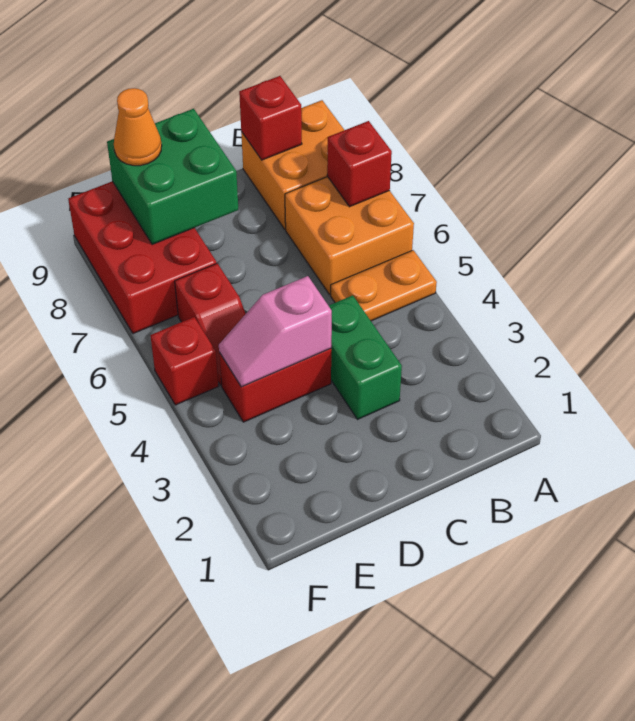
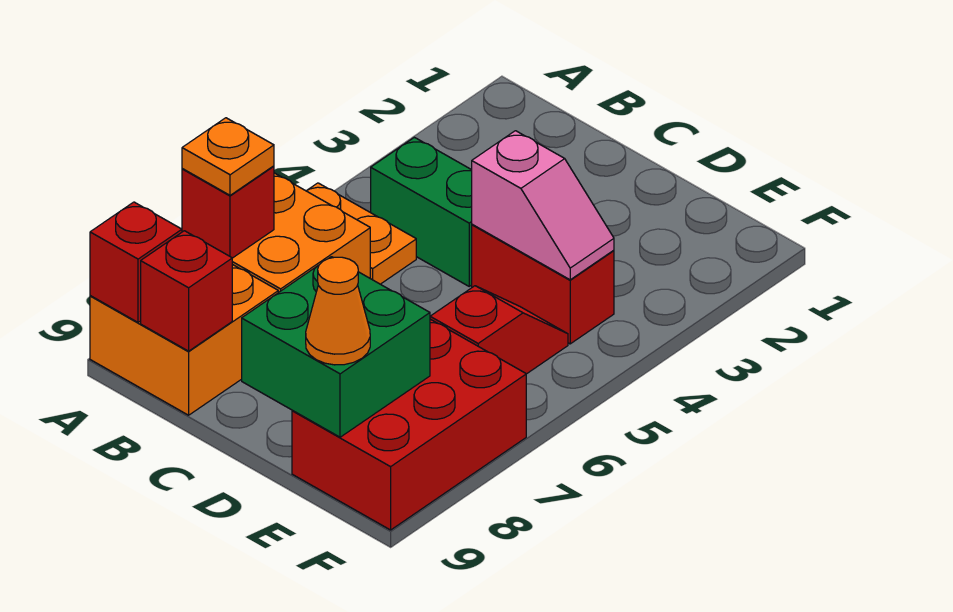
none -> orange 1x1 plate [182,118,274,195]
green 1x2 brick [329,295,402,420] -> green 1x2 brick turned to [371,137,472,286]
red 1x1 brick [150,317,218,405] -> red 1x1 brick moved to [90,202,182,322]

